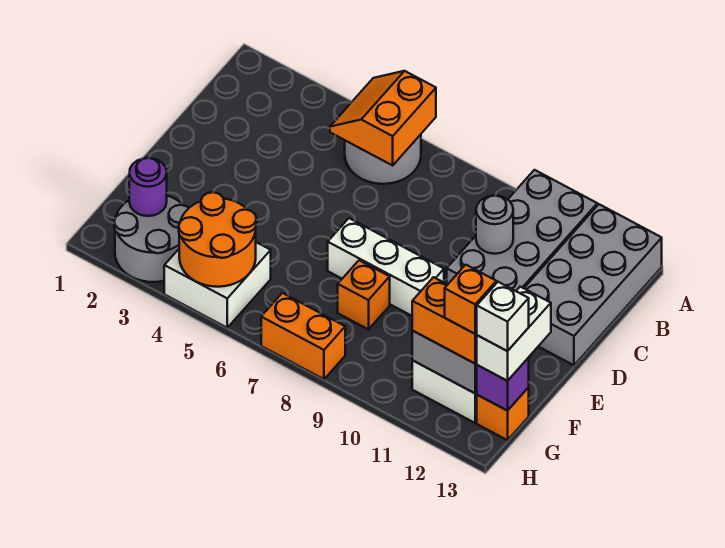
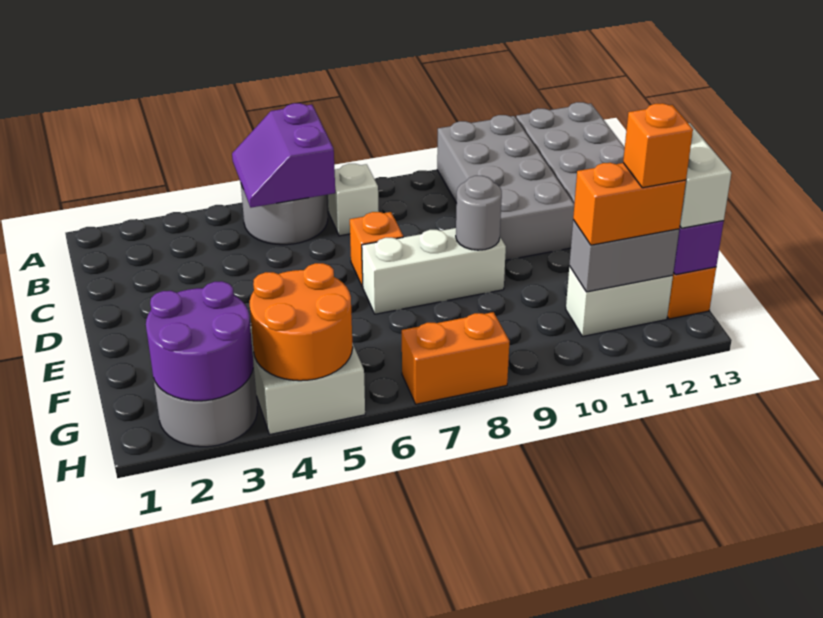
orange 2x2 slope [330,71,436,165] -> purple 2x2 slope [232,103,335,208]
grey 1x1 round brick [476,196,513,254] -> grey 1x1 round brick moved to [456,176,502,250]
orange 1x1 brick [338,260,390,329] -> orange 1x1 brick moved to [350,212,403,287]
purple 1x1 round brick [129,158,167,216] -> purple 2x2 round brick [146,281,253,401]
white 1x1 brick [477,282,529,351] -> white 1x1 brick moved to [328,164,379,236]

